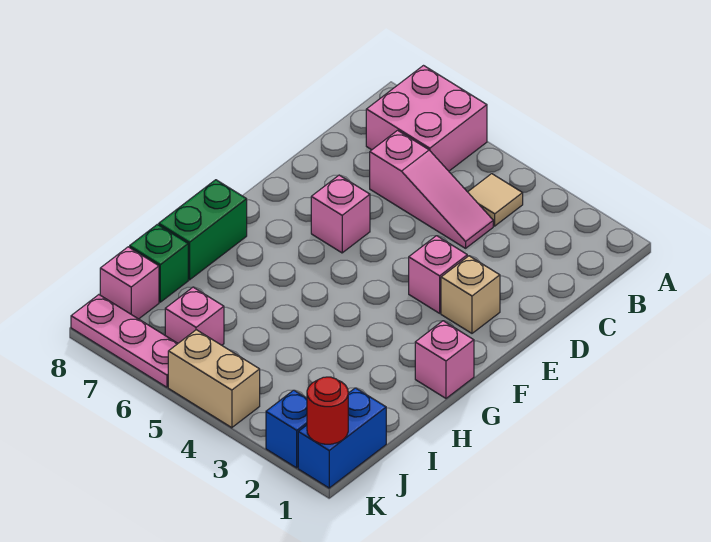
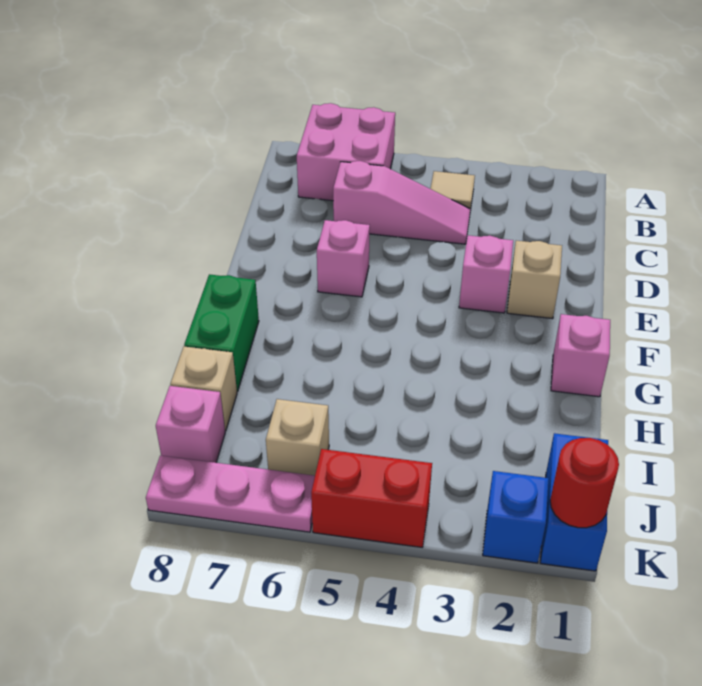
green 1x1 brick [130,224,188,302] -> tan 1x1 brick [170,347,237,431]
pink 1x1 brick [165,287,224,345] -> tan 1x1 brick [266,399,329,476]
tan 1x2 brick [168,330,260,428] -> red 1x2 brick [311,449,432,547]

